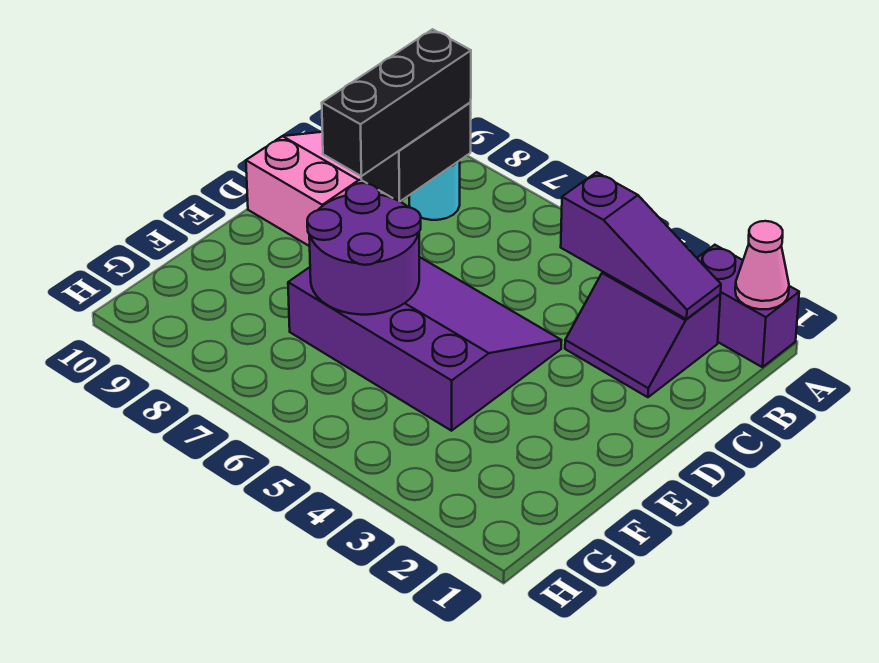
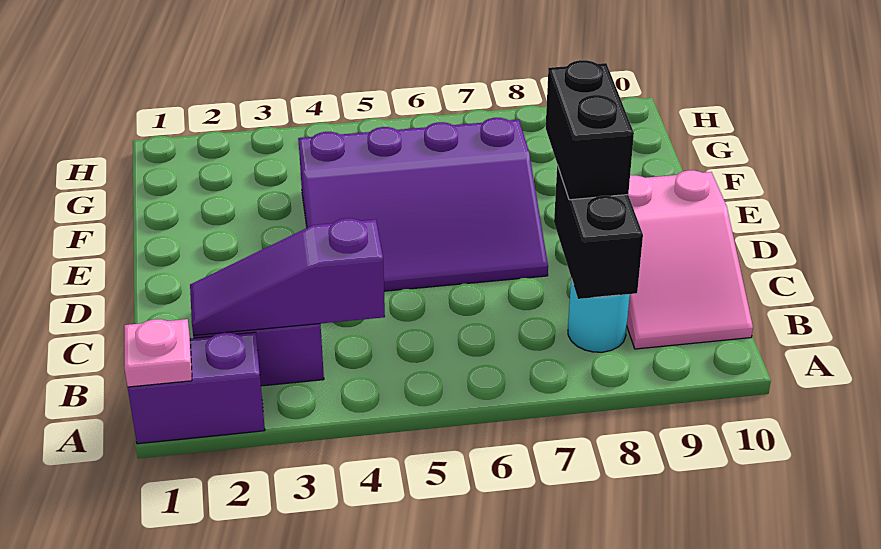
pink 1x1 cone [735,221,789,309] -> pink 1x1 plate [124,319,192,387]
black 1x3 brick [322,29,471,176] -> black 1x2 brick [546,60,634,200]
purple 2x2 round brick [307,183,421,315] -> none

